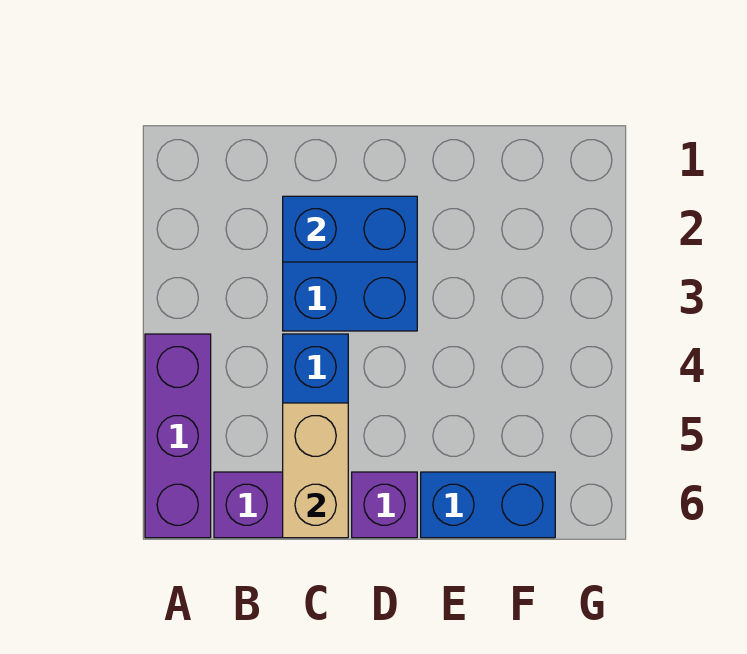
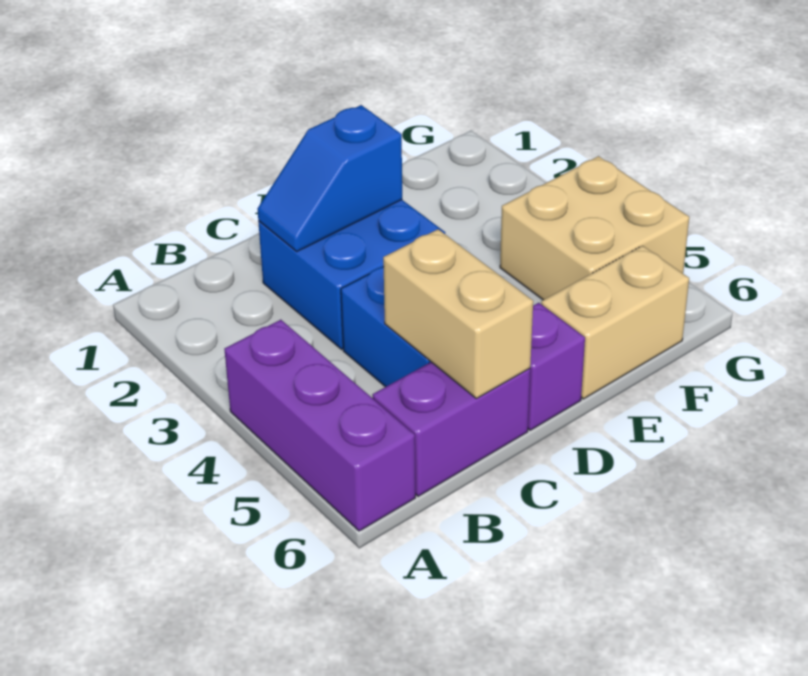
blue 1x2 brick [283,196,417,262] -> blue 1x2 slope [257,105,402,251]
blue 1x2 brick [421,472,555,538] -> tan 1x2 brick [541,246,689,399]
none -> tan 2x2 brick [500,156,689,300]

